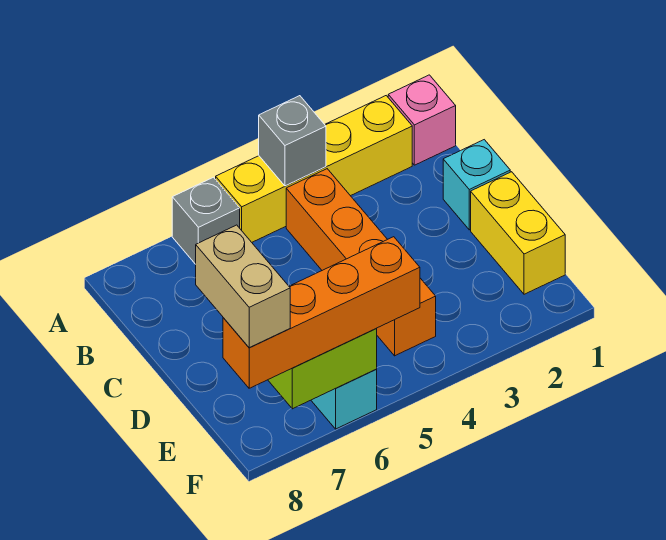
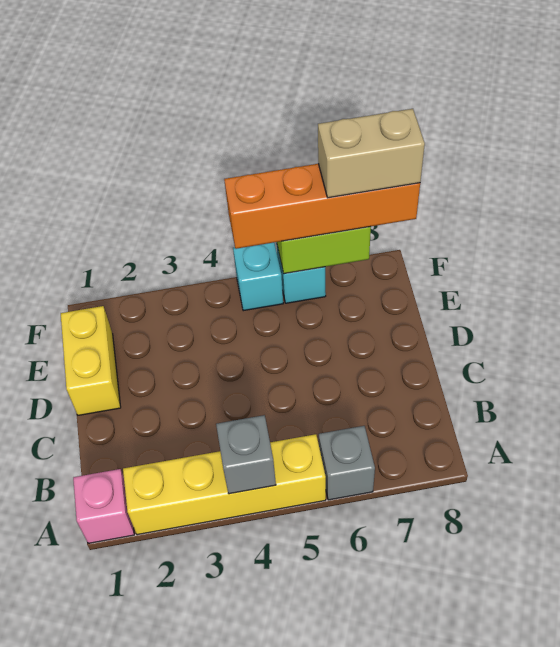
orange 1x4 brick [286,169,436,356] -> none
cyan 1x1 brick [443,140,510,230] -> cyan 1x1 brick moved to [233,243,283,311]
tan 1x2 brick [196,225,290,348] -> tan 1x2 brick turned to [318,109,425,198]

